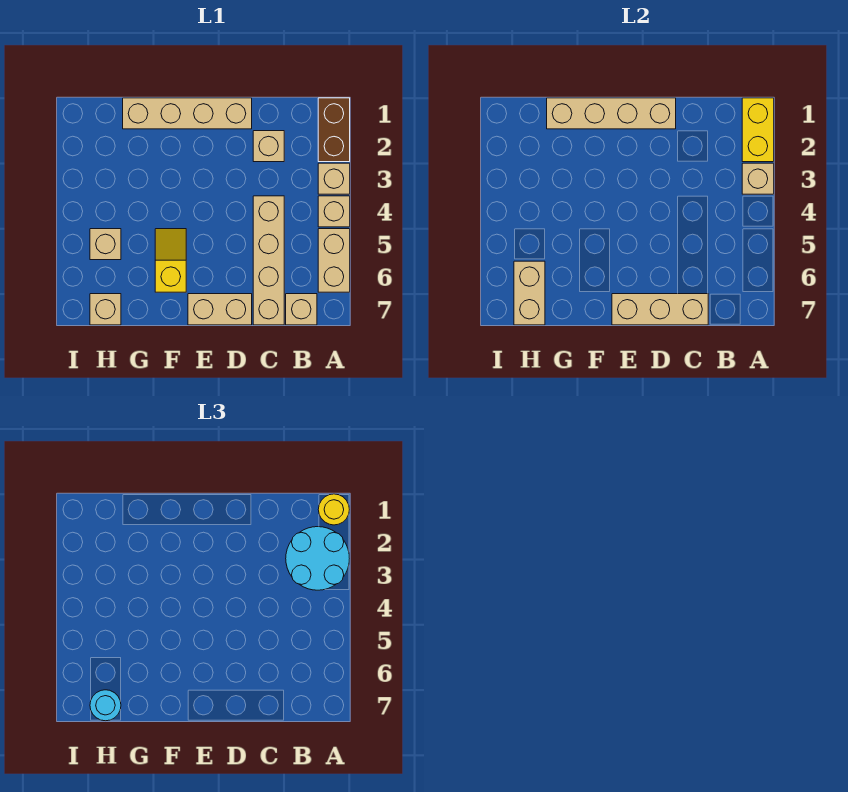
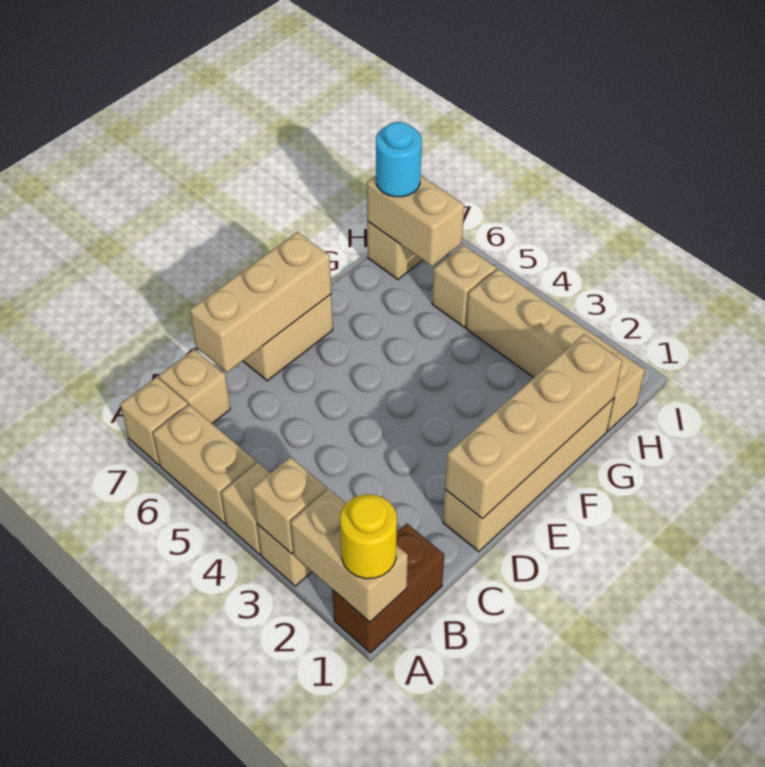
brown 1x2 brick [318,98,350,162] -> brown 1x2 brick turned to [332,524,444,653]
yellow 1x2 brick [742,98,774,162] -> tan 1x2 brick [291,489,408,622]
cyan 2x2 round brick [286,527,349,590] -> none
tan 1x1 brick [253,131,284,162] -> tan 1x1 brick moved to [120,377,188,465]
tan 1x4 brick [253,196,284,325] -> tan 1x4 brick moved to [466,269,645,431]
yellow 1x2 slope [155,229,186,292] -> none

